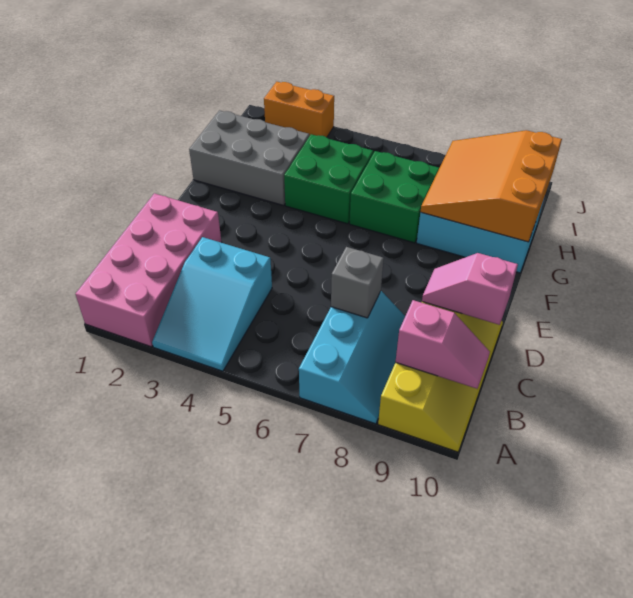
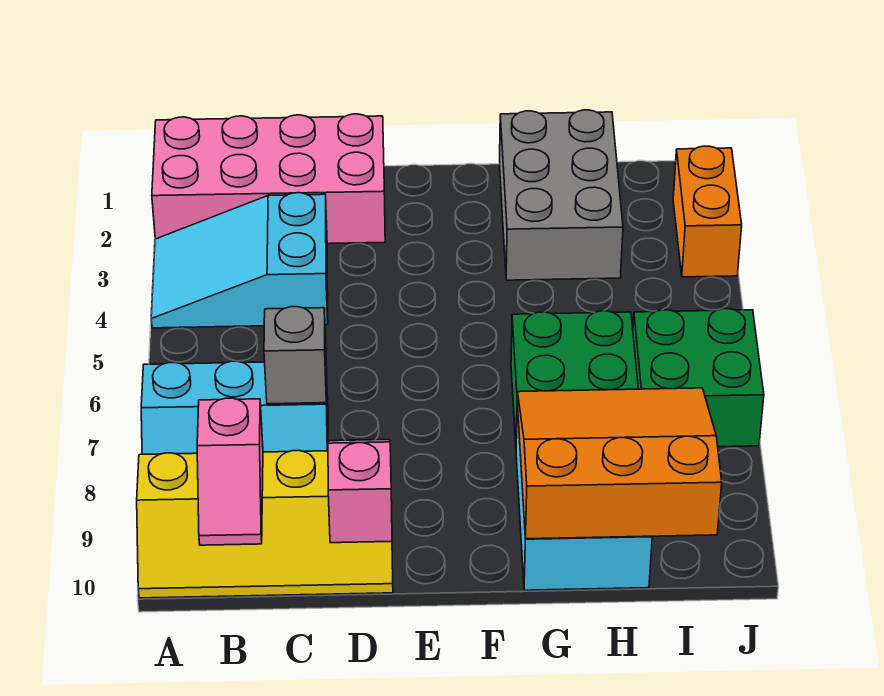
green 2x2 brick [284,134,373,224] -> green 2x2 brick moved to [633,309,764,447]

